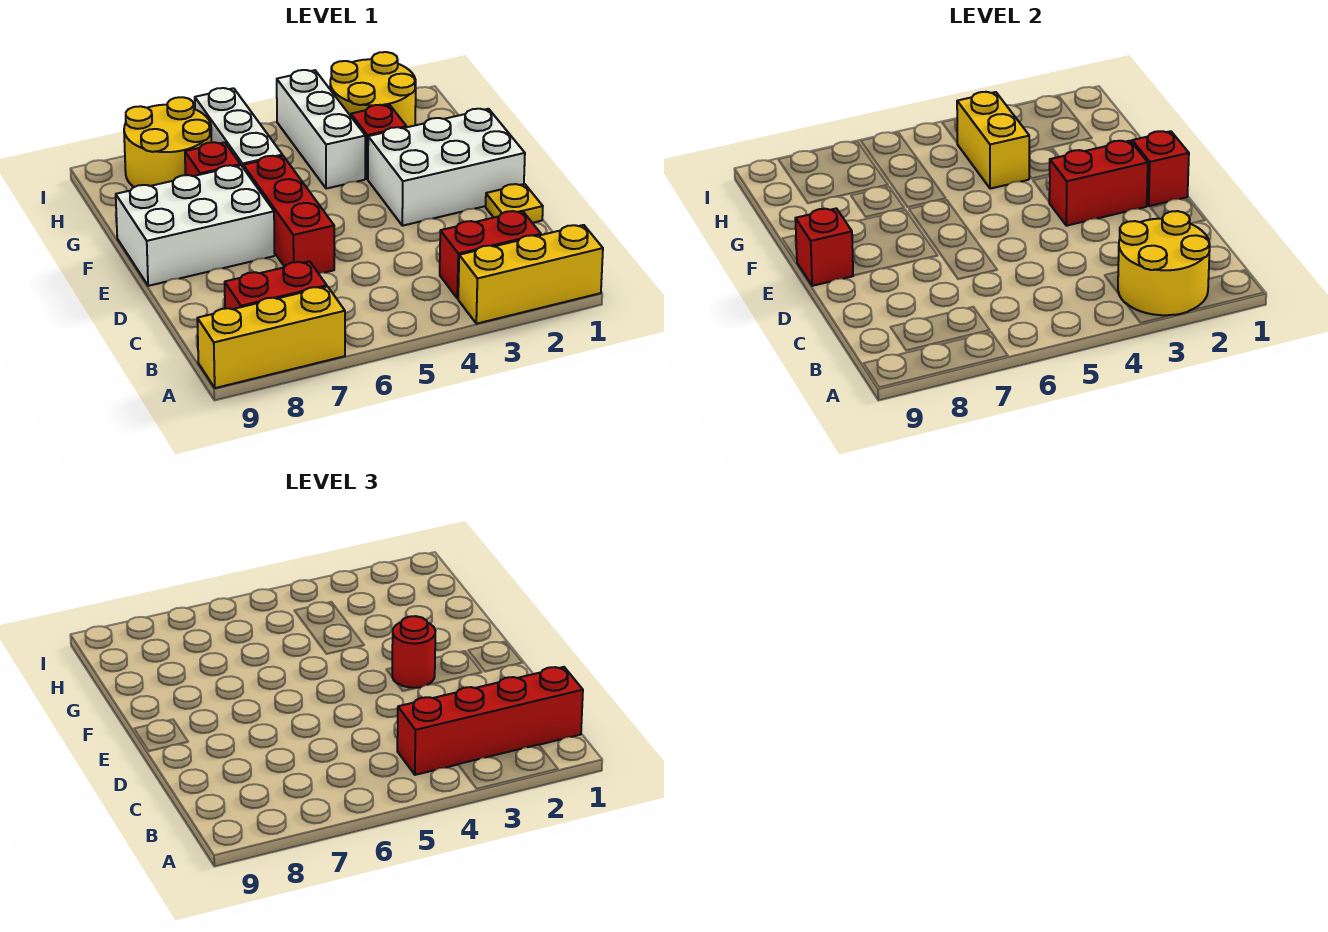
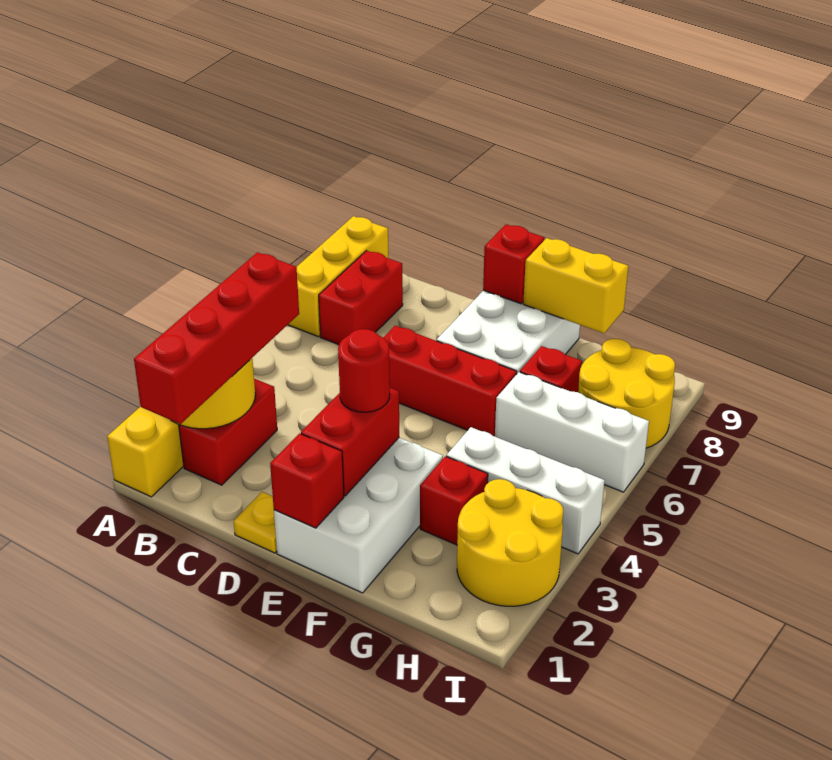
yellow 1x2 brick [957,92,1029,189] -> yellow 1x2 brick moved to [523,238,628,333]

